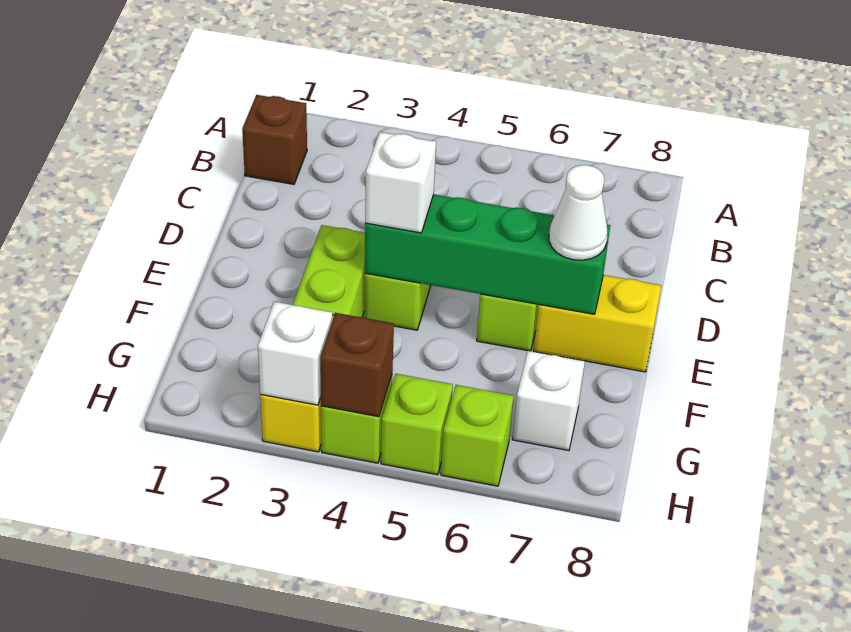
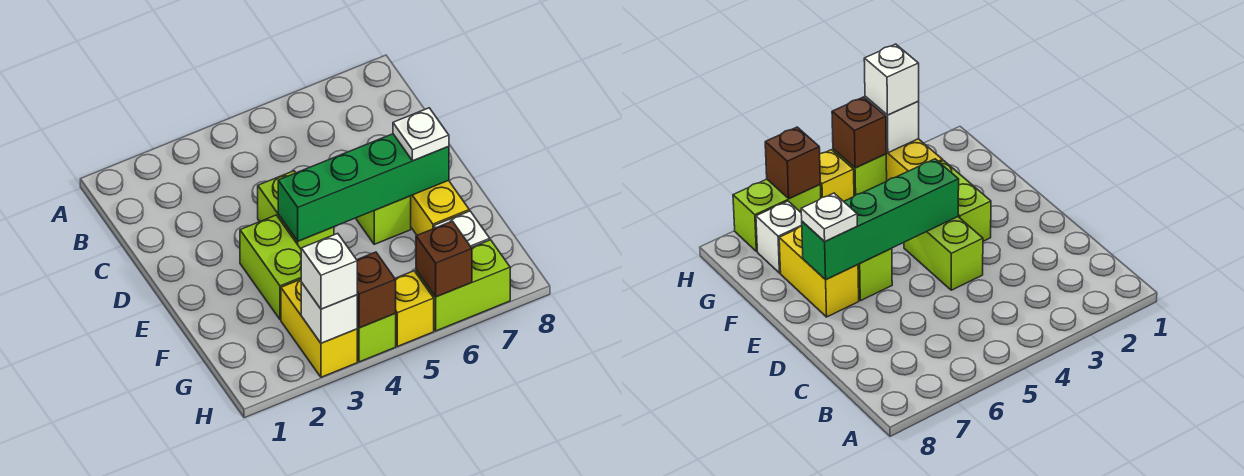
brown 1x1 brick [242,95,307,184] -> brown 1x1 brick moved to [416,221,472,297]
white 1x1 brick [365,132,436,233] -> white 1x1 brick moved to [301,233,357,309]
yellow 1x2 brick [534,275,661,372] -> yellow 1x2 brick turned to [411,180,469,235]
white 1x1 cone [549,165,607,260] -> white 1x1 plate [393,108,449,161]
lime 1x1 brick [381,374,453,475] -> yellow 1x1 brick [395,271,434,346]
lime 1x1 brick [441,385,514,486] -> lime 1x2 brick [416,240,510,331]

